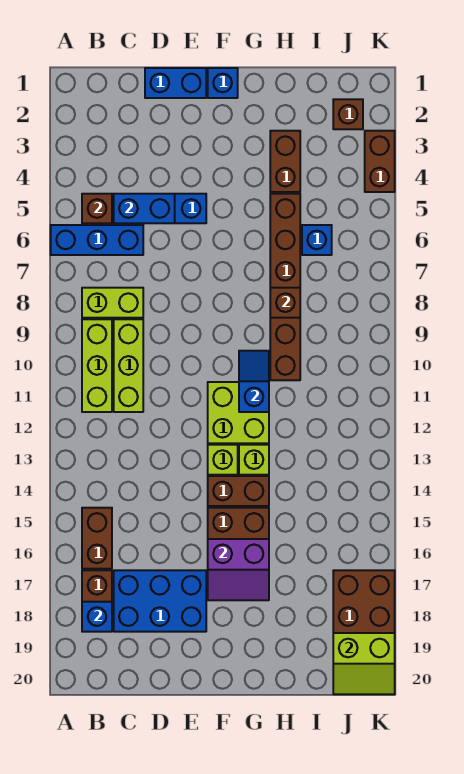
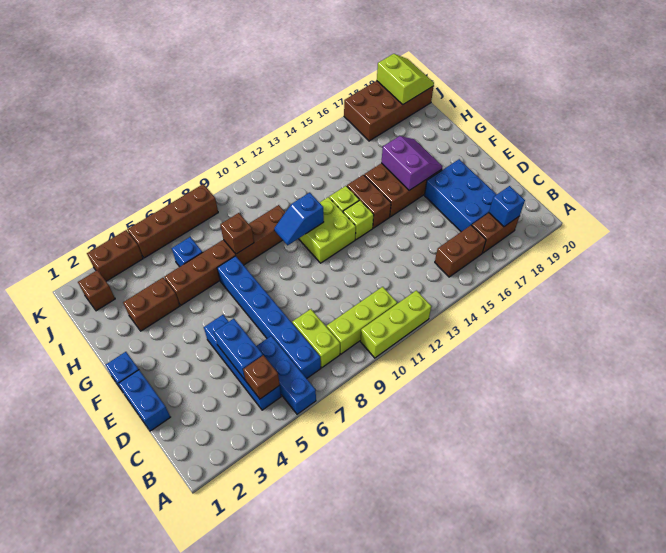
none -> blue 1x6 brick [217,256,321,378]
lime 1x3 brick [114,319,143,412] -> lime 1x3 brick moved to [360,290,431,358]
none -> brown 1x4 brick [127,184,218,258]

